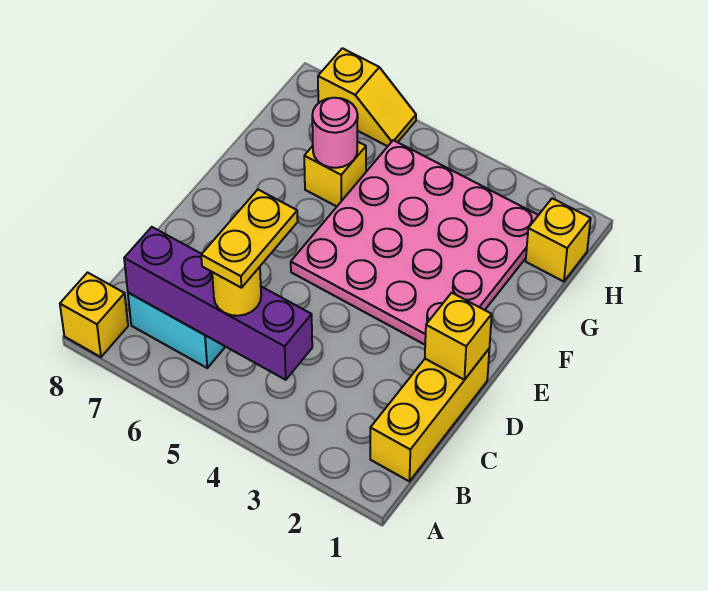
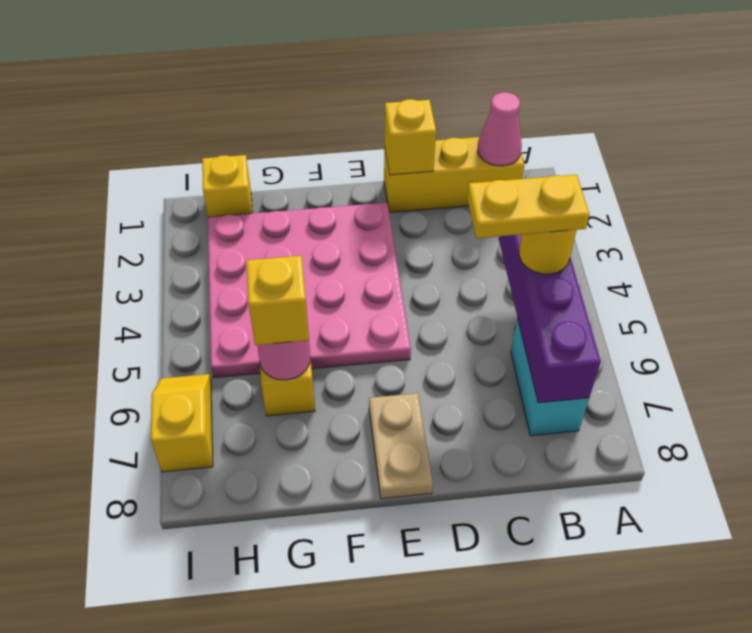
yellow 1x1 brick [60,273,128,357] -> yellow 1x1 brick moved to [246,256,309,345]
none -> pink 1x1 cone [478,92,522,166]
none -> tan 1x2 plate [369,393,433,499]

